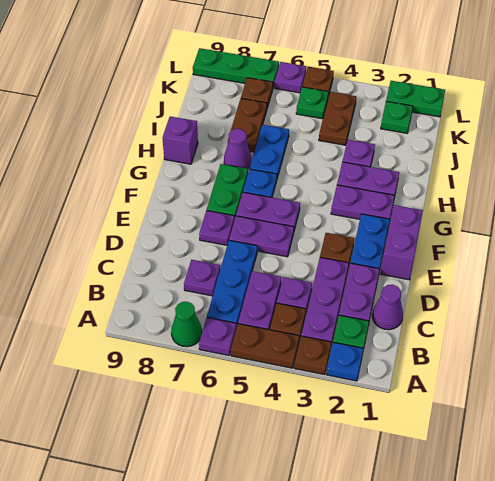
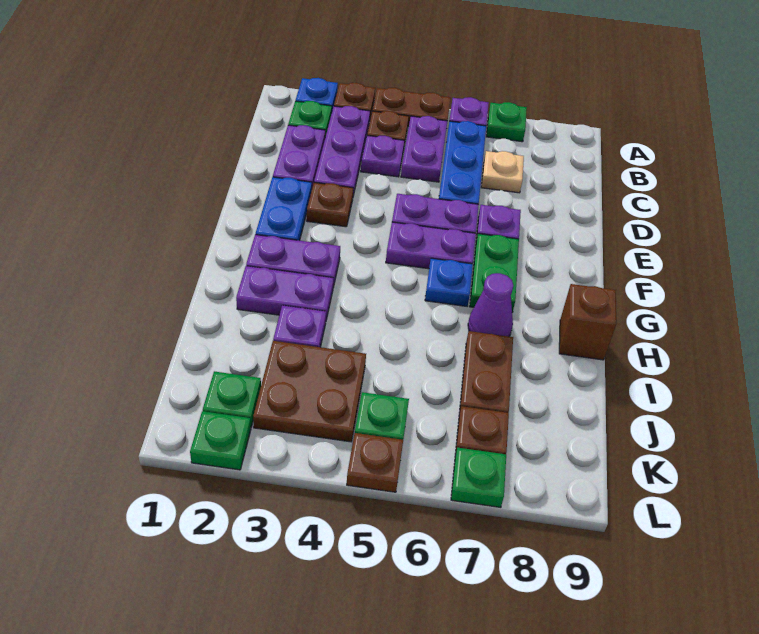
green 1x1 cone [171,302,202,347] -> green 1x1 plate [486,102,527,142]
purple 1x1 cone [372,285,403,330] -> none
purple 1x1 plate [184,260,220,296] -> tan 1x1 plate [481,151,524,193]
purple 1x2 brick [381,205,423,280] -> none
blue 1x2 plate [250,125,289,178] -> none
purple 1x1 brick [163,116,198,164] -> brown 1x1 brick [559,284,616,360]
brown 1x2 plate [319,92,356,145] -> brown 2x2 plate [253,341,366,442]
green 1x2 plate [386,81,445,117] -> green 1x1 plate [190,411,251,470]
purple 1x1 plate [275,62,306,93] -> none
green 1x3 plate [193,48,279,87] -> green 1x1 plate [451,448,506,507]

